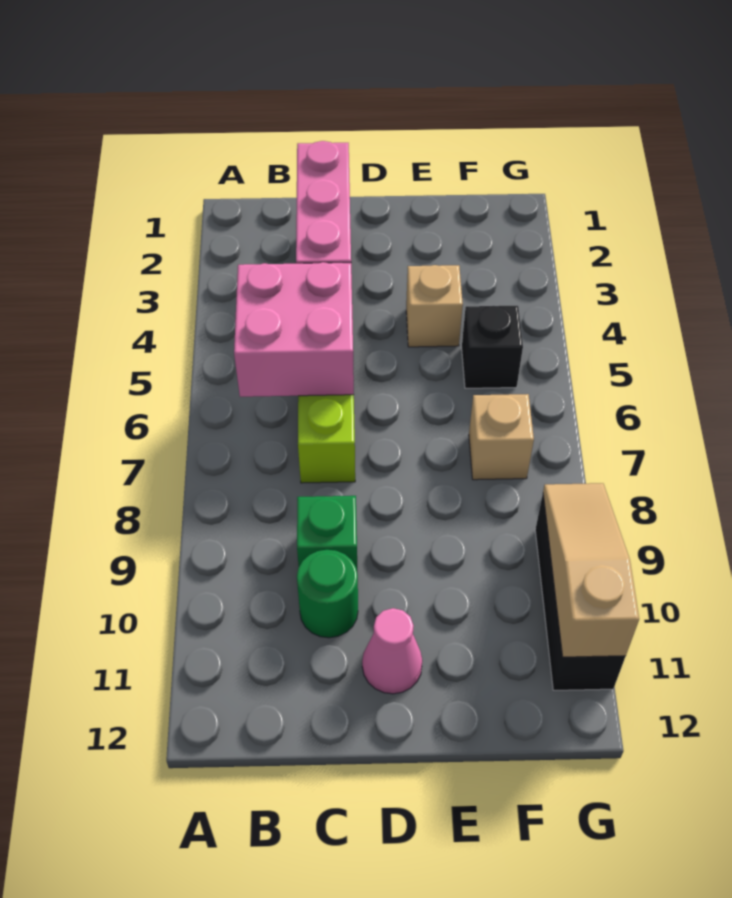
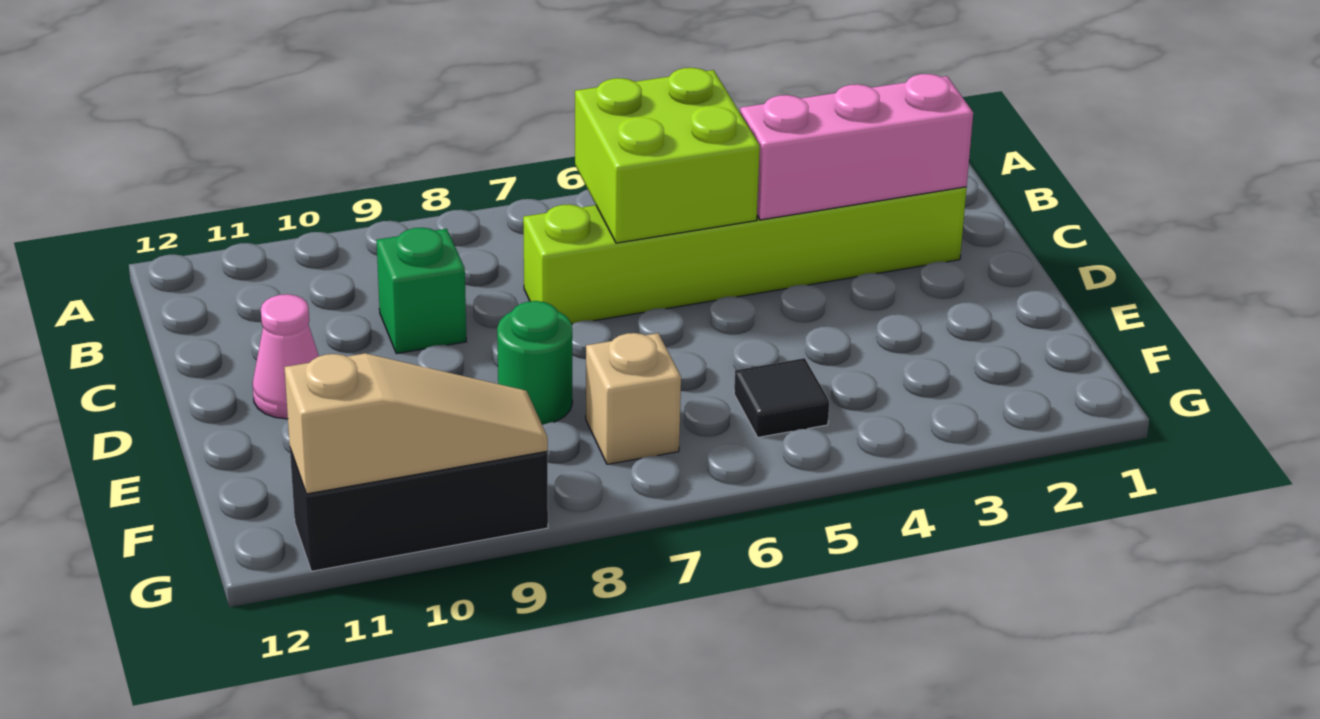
pink 2x2 brick [234,262,354,397] -> lime 2x2 brick [575,68,760,243]
green 1x1 round brick [297,550,358,638] -> green 1x1 round brick moved to [497,301,572,425]
tan 1x1 brick [406,265,463,347] -> none
black 1x1 brick [462,306,523,388] -> black 1x1 tile [734,358,829,437]

